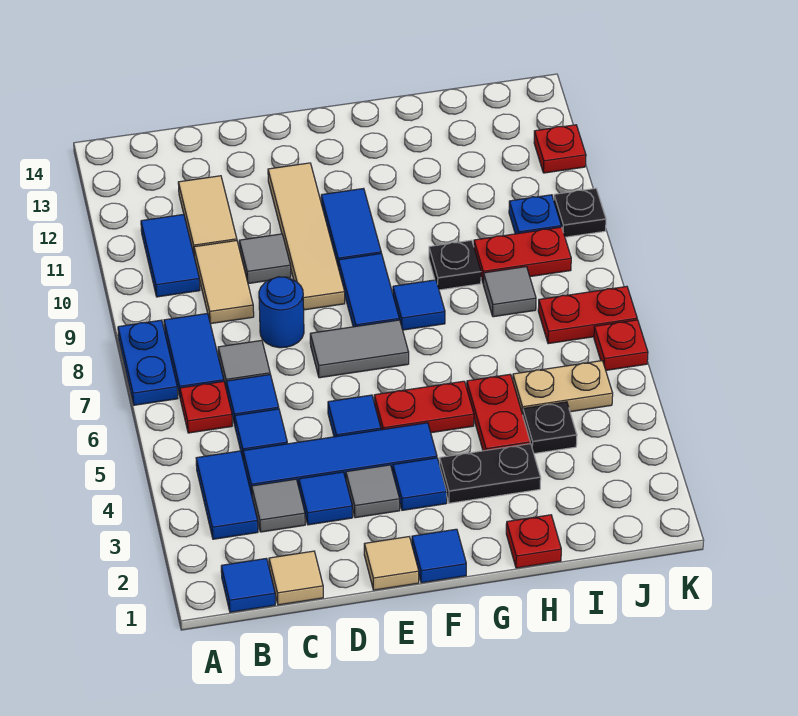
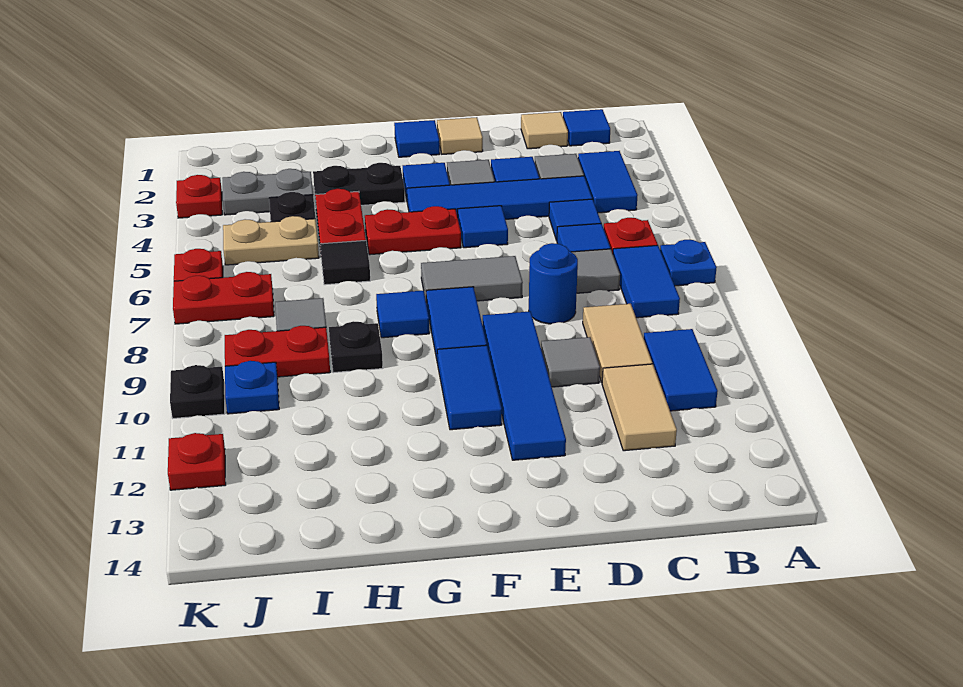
blue 1x2 plate [118,320,178,405] -> blue 1x1 plate [660,240,717,286]
tan 1x4 tile [268,163,345,310] -> blue 1x4 tile [483,311,566,460]
red 1x1 plate [506,515,561,568] -> red 1x1 plate moved to [176,175,222,218]
none -> black 1x1 tile [320,240,370,285]
none -> grey 1x2 plate [222,169,313,215]

